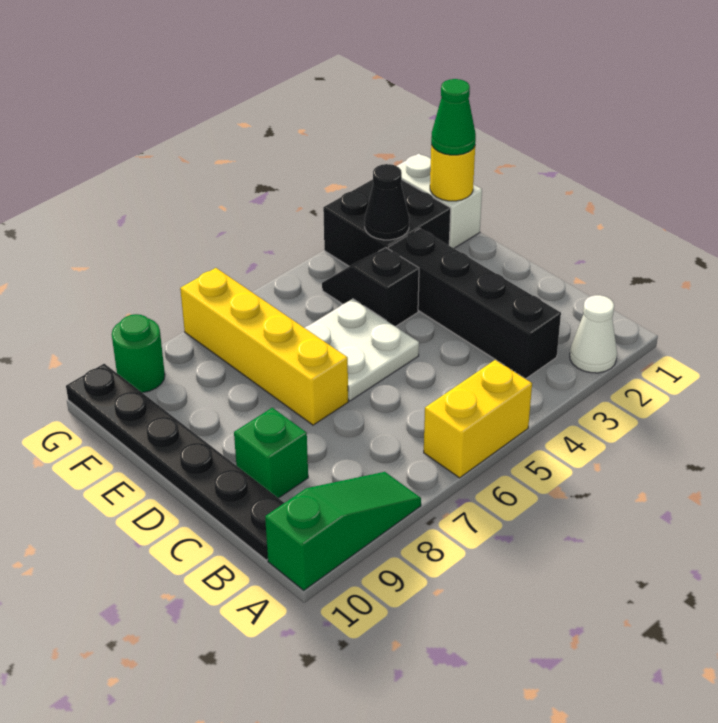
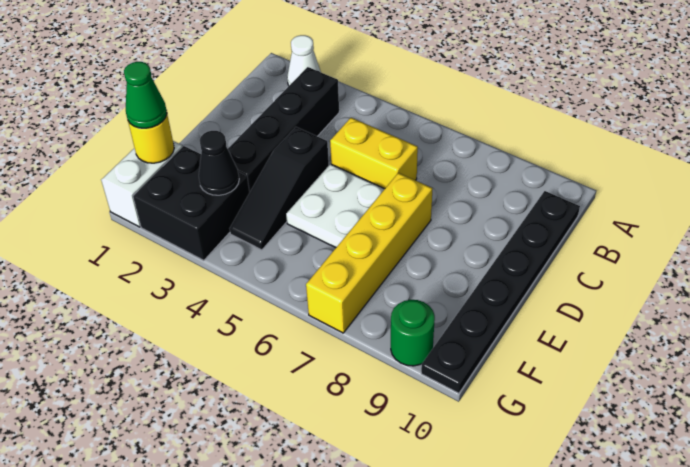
yellow 1x2 brick [424,360,532,478] -> yellow 1x2 brick moved to [330,118,418,189]
green 1x3 slope [265,472,421,590] -> none
green 1x1 brick [234,408,308,498] -> none
black 1x2 slope [322,248,419,327] -> black 1x3 slope [230,127,329,250]

